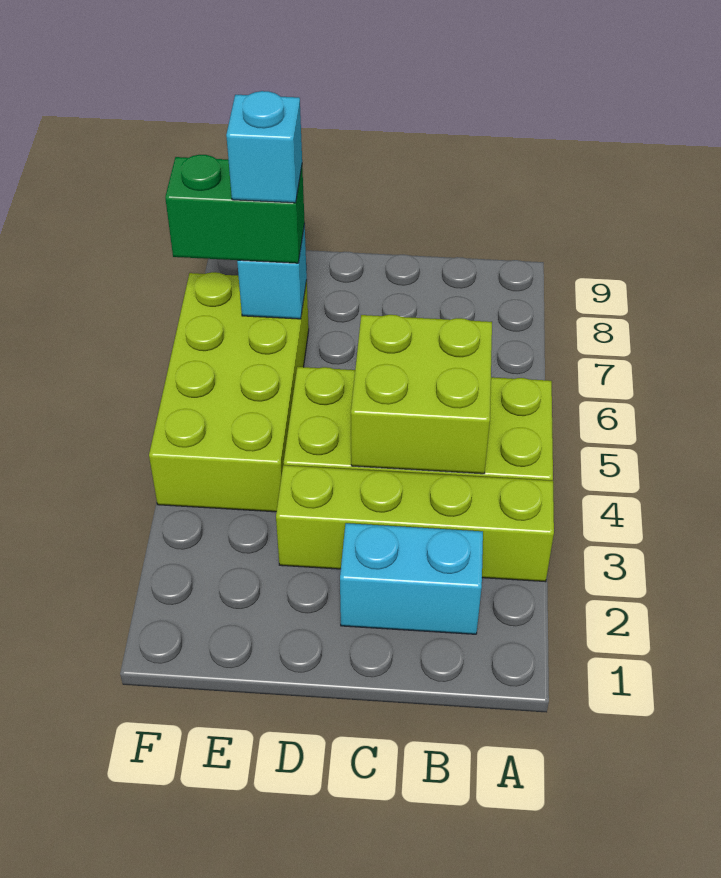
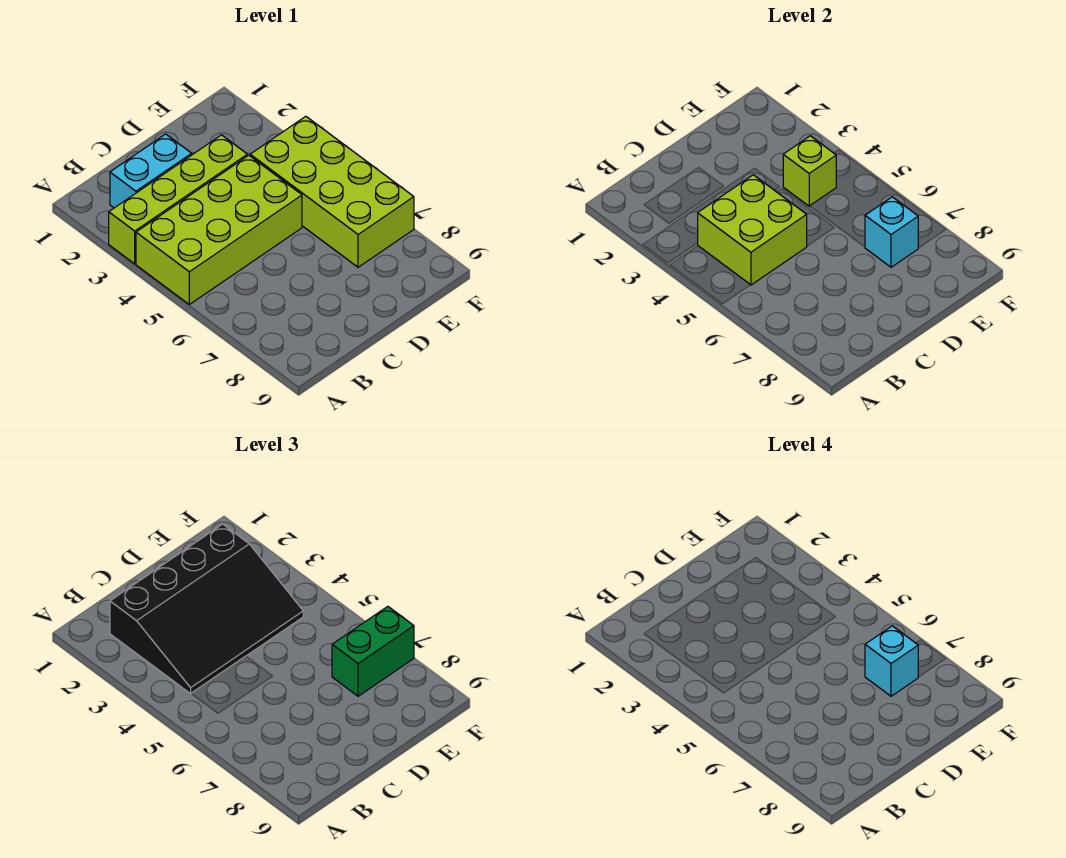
none -> black 3x4 slope [110,524,303,694]
none -> lime 1x1 brick [783,136,836,206]

